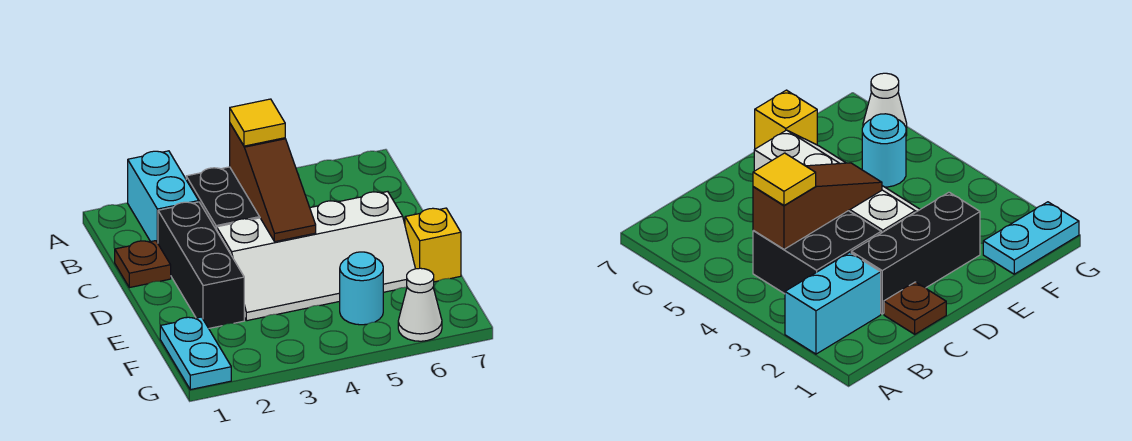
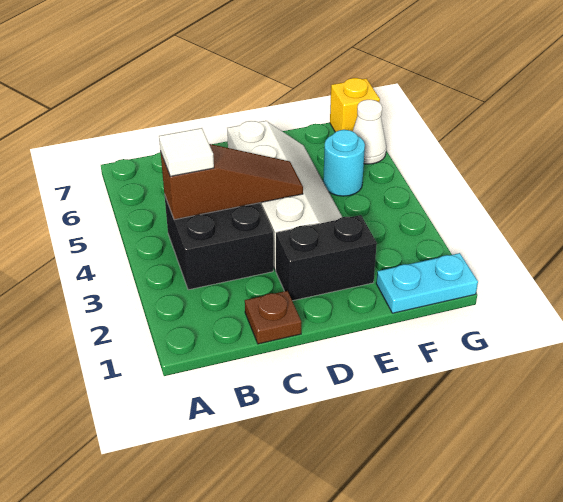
cyan 1x2 brick [128,151,199,243] -> none
yellow 1x1 tile [230,99,285,146] -> white 1x1 tile [159,128,214,176]
black 1x3 brick [158,202,244,328] -> black 1x2 brick [276,215,377,301]
yellow 1x1 brick [405,208,461,282] -> yellow 1x1 brick moved to [330,78,380,132]

